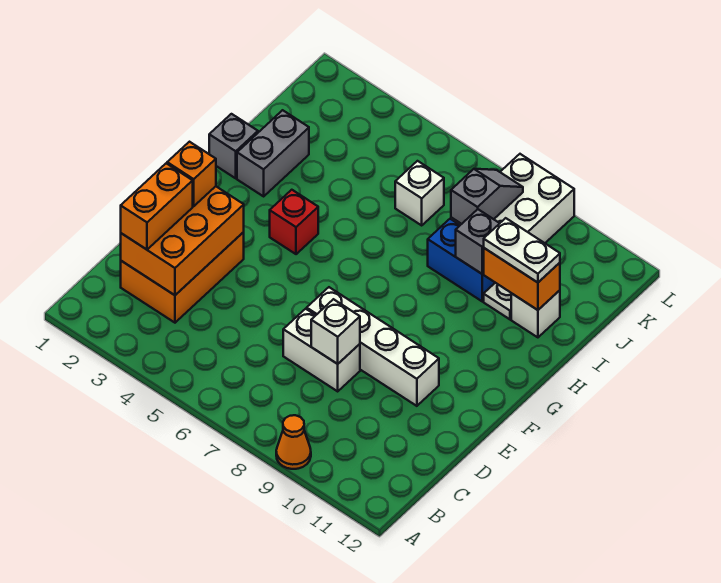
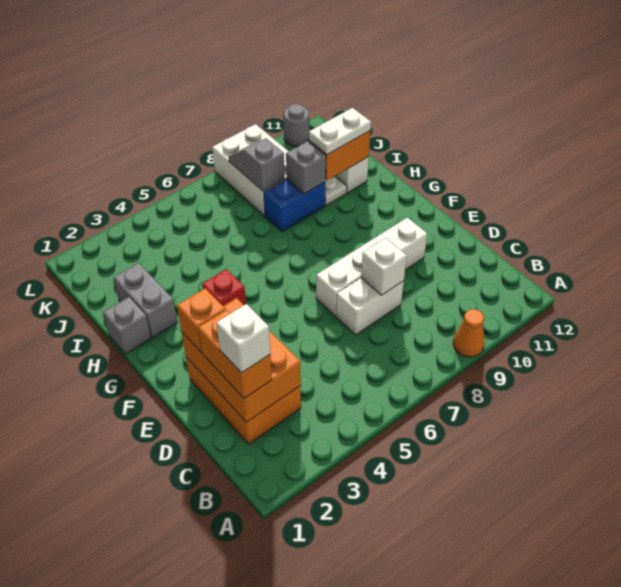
white 1x1 brick [395,161,444,225] -> white 1x1 brick moved to [217,304,270,373]
none -> grey 1x1 round brick [283,104,309,146]

